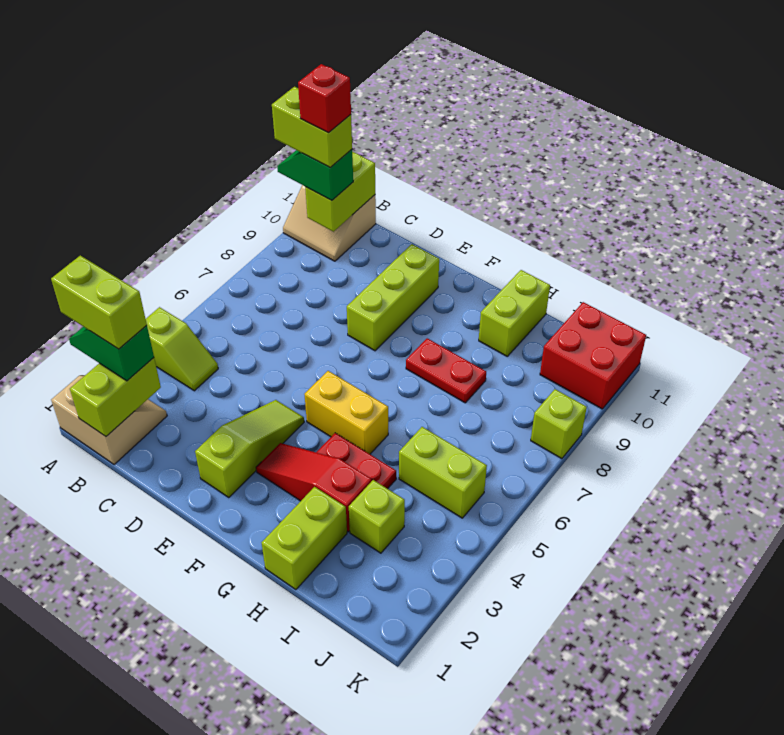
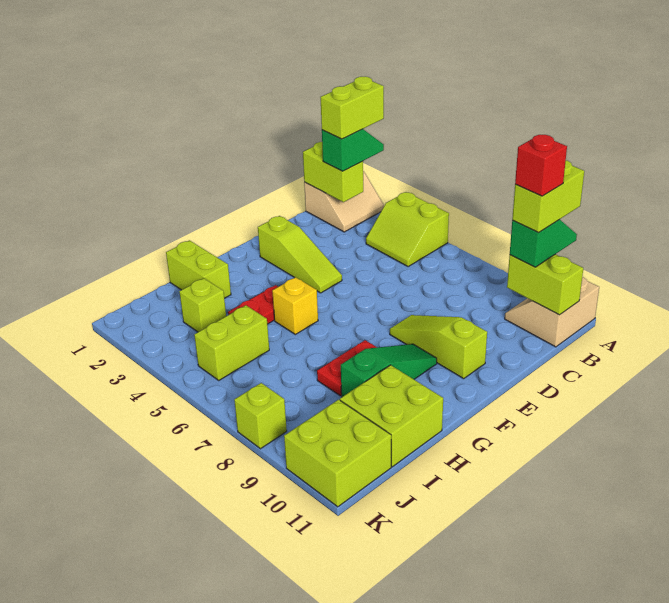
lime 1x2 slope [146,307,218,391] -> lime 2x2 slope [366,192,449,267]
lime 1x3 brick [347,244,439,351] -> lime 1x3 slope [390,315,487,379]
red 1x3 slope [256,443,372,532] -> none
yellow 1x2 brick [304,371,388,454] -> yellow 1x1 brick [272,277,318,334]
none -> green 1x3 slope [341,344,437,397]
lime 1x2 brick [479,270,550,356] -> lime 2x2 brick [340,365,443,467]
red 2x2 brick [540,302,646,409] -> lime 2x2 brick [284,400,391,507]

